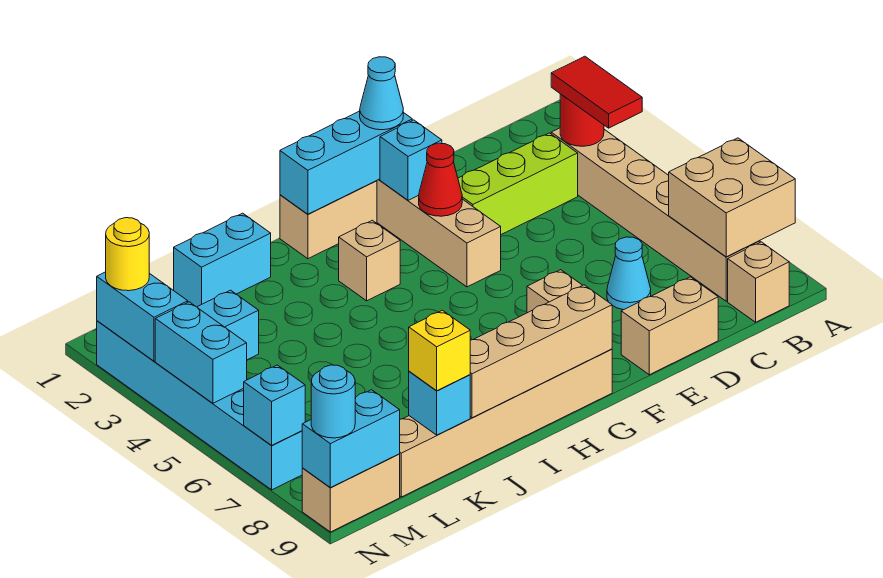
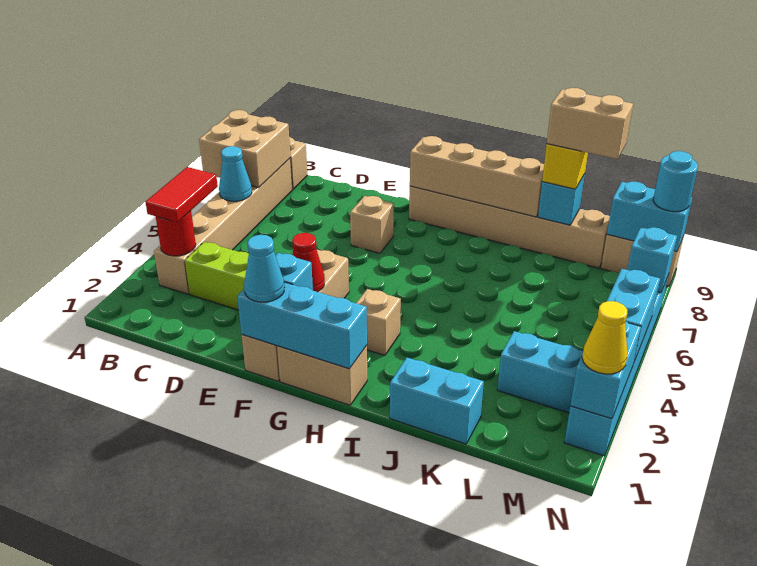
cyan 1x1 cone [607,237,651,310] -> cyan 1x1 cone moved to [219,146,252,201]
tan 1x2 brick [621,277,718,375] -> tan 1x2 brick moved to [547,88,633,159]
yellow 1x1 round brick [106,218,149,291] -> yellow 1x1 cone [582,301,627,374]

